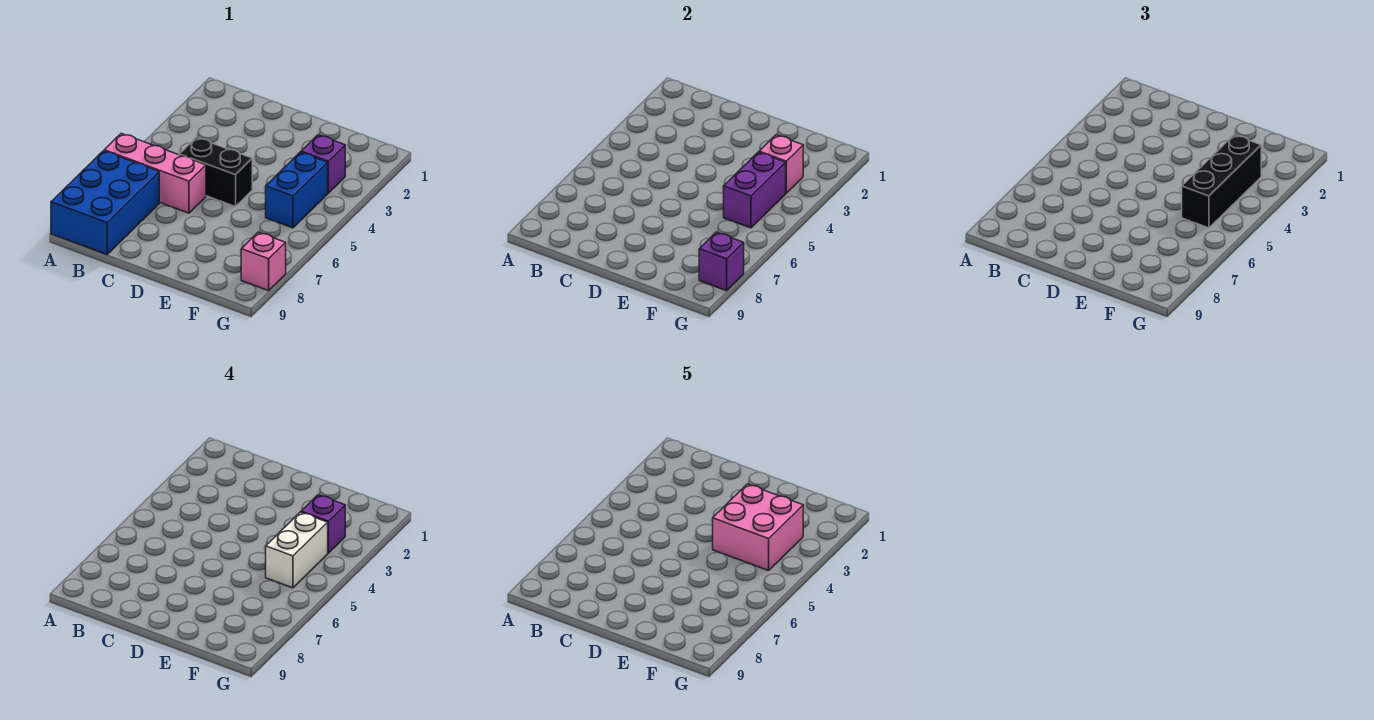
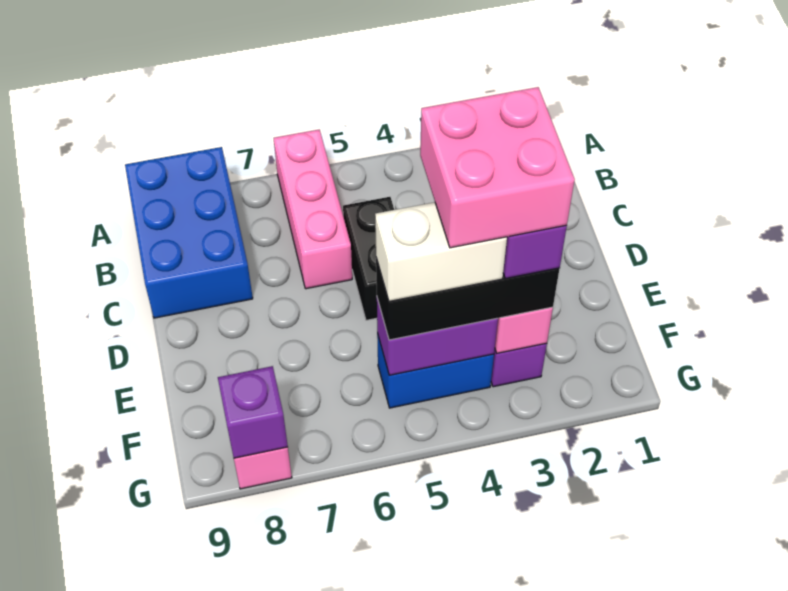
blue 2x3 brick [51,151,159,254] -> blue 2x3 brick turned to [125,147,253,318]

